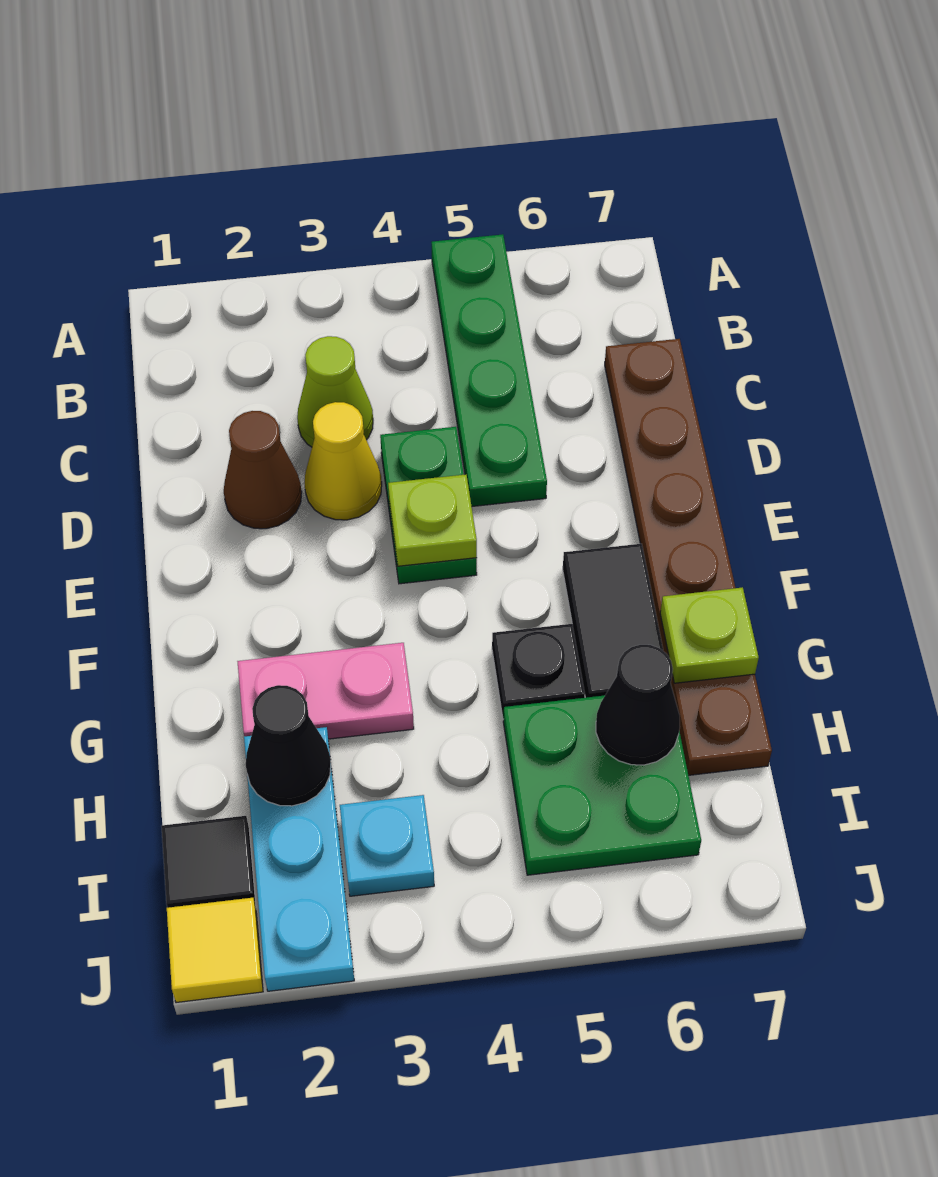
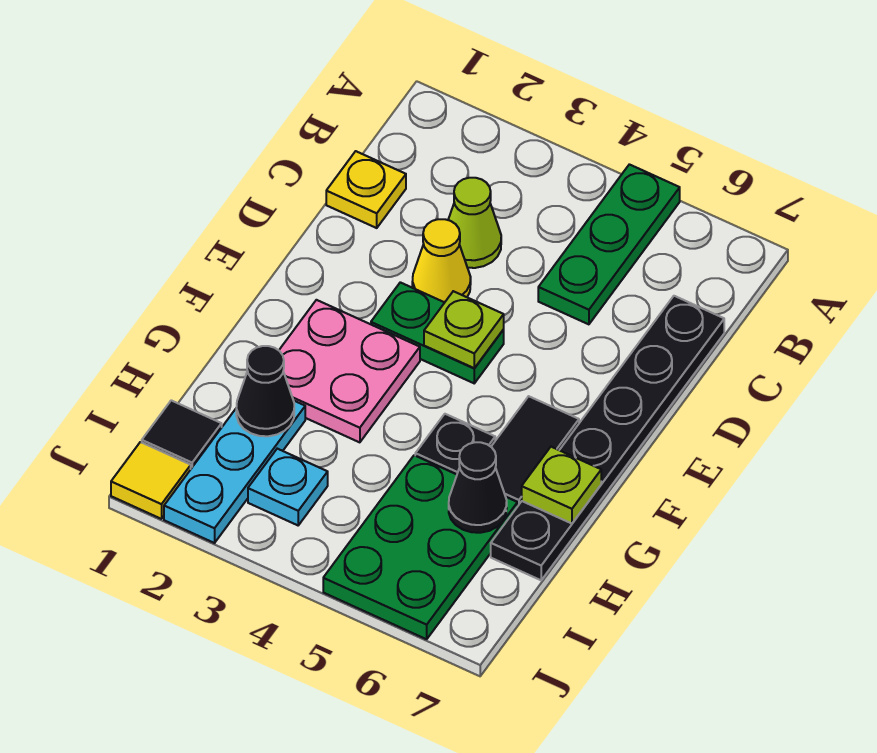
green 1x4 plate [432,234,547,506] -> green 1x3 plate [538,164,680,324]
none -> yellow 1x1 plate [326,151,406,228]
brown 1x6 plate [605,339,772,775] -> black 1x6 plate [491,296,724,580]
brown 1x1 cone [224,411,302,529] -> none
green 1x2 plate [380,427,477,584] -> green 1x2 plate turned to [371,282,504,383]
pink 1x2 plate [237,643,414,739] -> pink 2x2 plate [279,300,420,442]
green 2x2 plate [503,695,701,875] -> green 2x3 plate [323,455,518,639]

